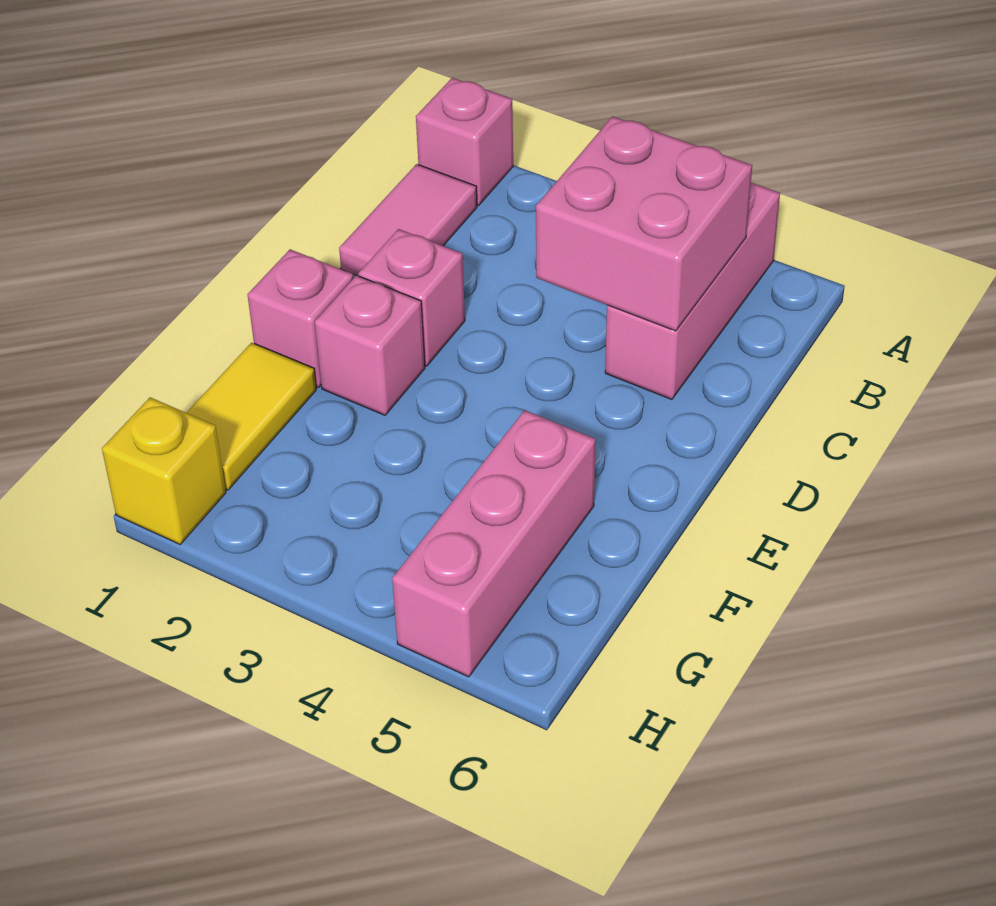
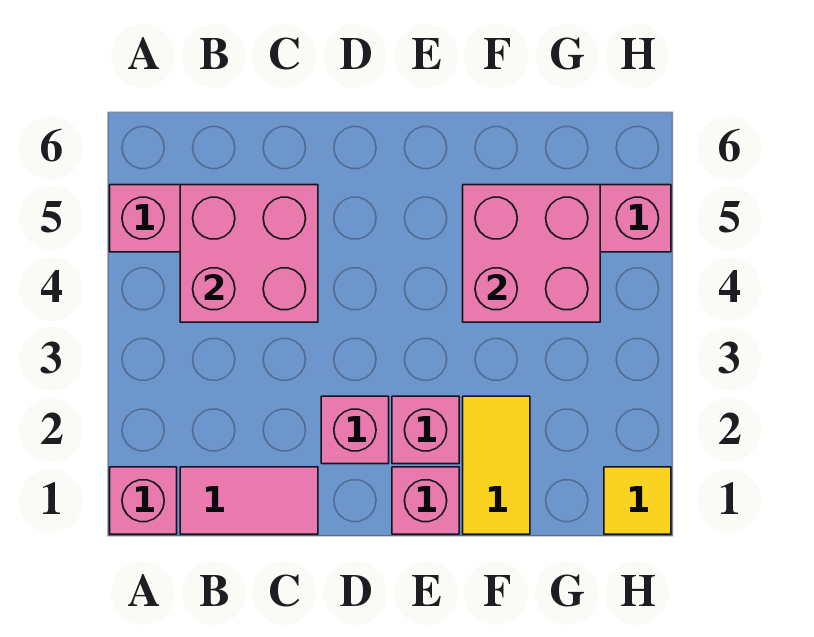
yellow 1x2 tile [187,343,316,490] -> yellow 1x2 tile turned to [463,396,530,534]
none -> pink 2x2 brick [463,185,600,322]
yellow 1x1 brick [102,397,226,544] -> yellow 1x1 tile [604,467,671,534]

